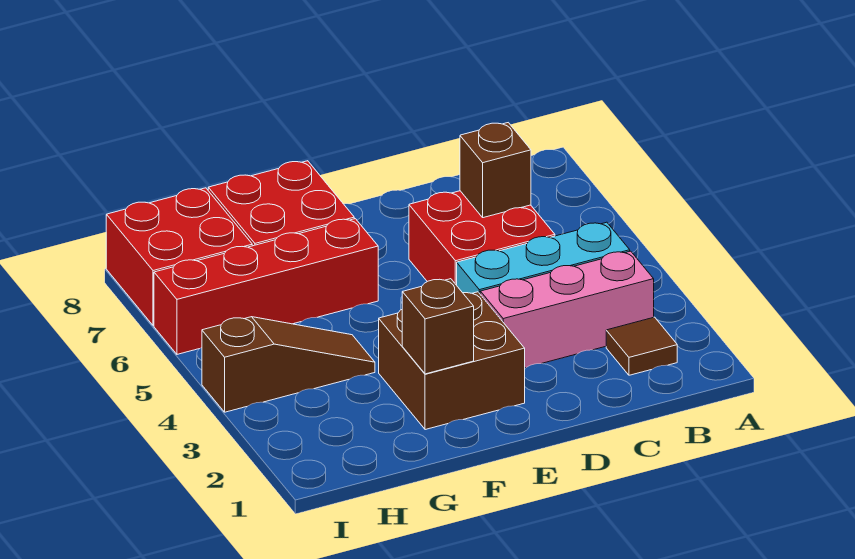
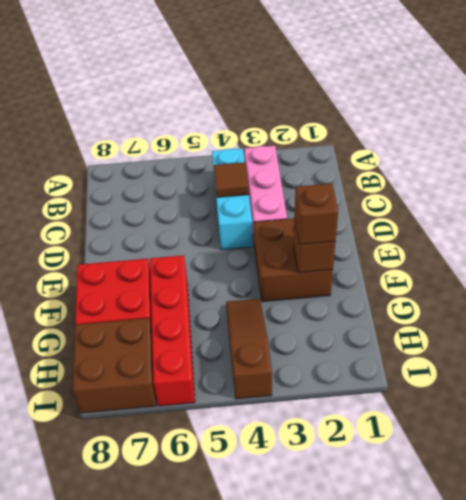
brown 1x1 tile [606,317,677,375] -> brown 1x1 tile moved to [214,162,249,197]
red 2x2 brick [409,191,555,285] -> none
brown 1x1 brick [460,123,531,218] -> brown 1x1 brick moved to [294,184,338,245]
red 2x2 brick [106,188,252,326] -> brown 2x2 brick [73,318,156,413]

